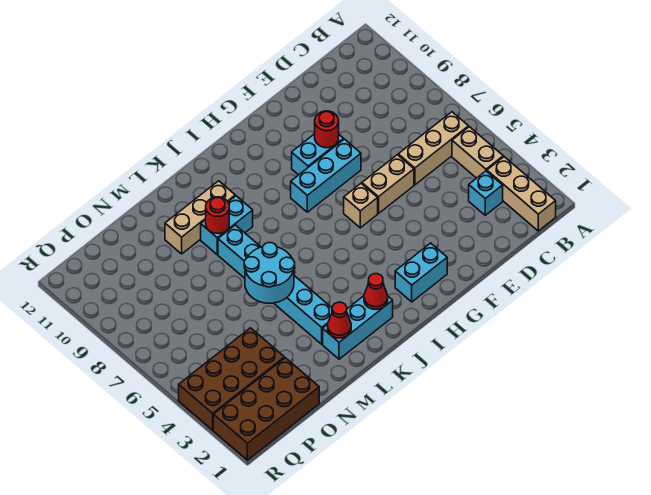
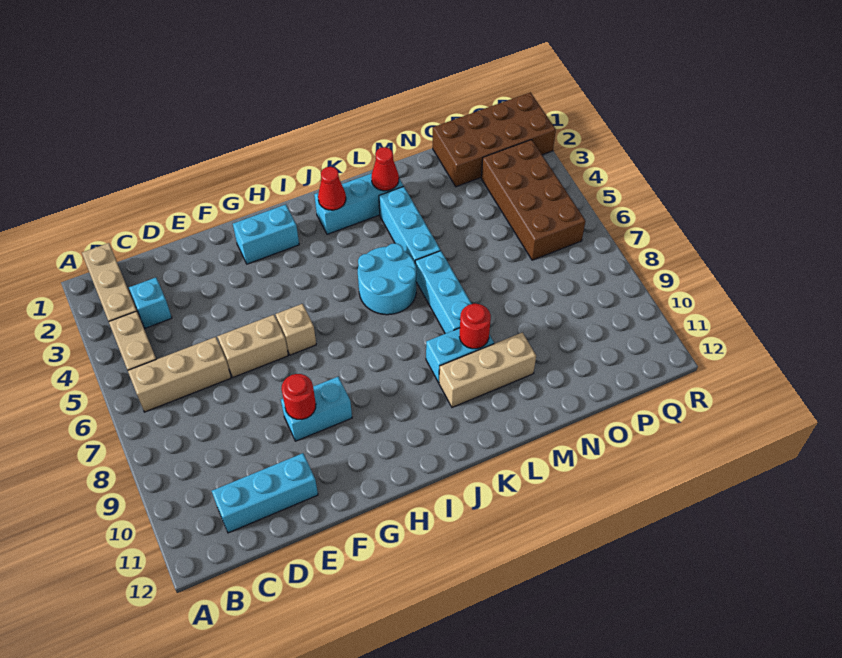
cyan 1x3 brick [291,139,361,212] -> cyan 1x3 brick moved to [212,453,318,533]
cyan 2x2 round brick [244,243,295,303] -> cyan 2x2 round brick moved to [358,243,416,315]
brown 2x4 brick [179,328,284,430] -> brown 2x4 brick turned to [481,140,585,260]

